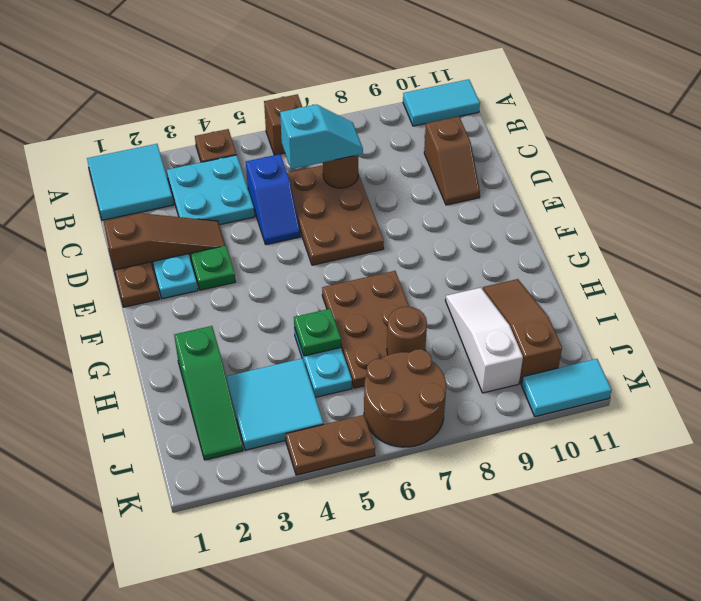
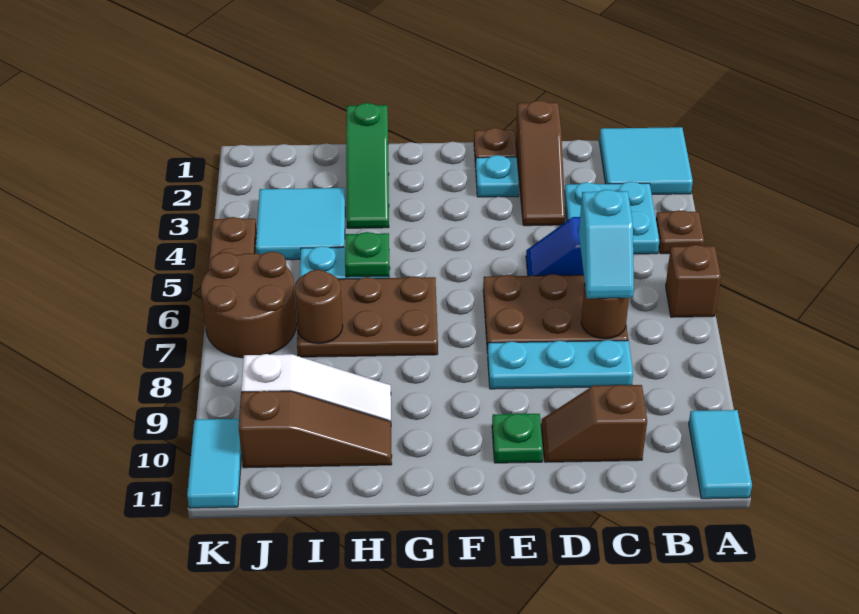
none -> cyan 1x3 plate [487,340,633,389]
green 1x1 plate [191,246,235,290] -> green 1x1 plate moved to [492,414,543,463]
green 1x3 slope [174,326,243,460] -> green 1x3 slope turned to [346,103,389,228]

